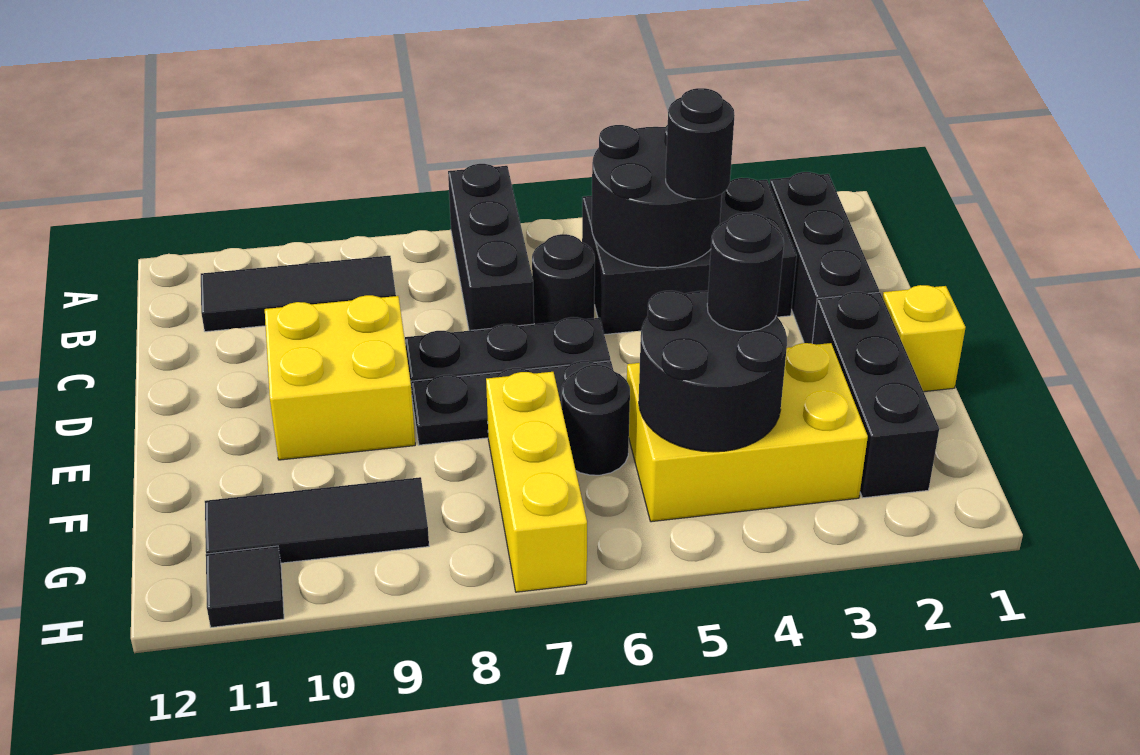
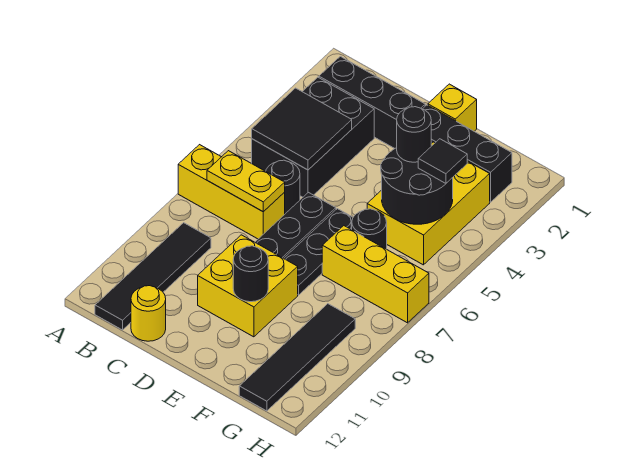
black 1x3 brick [448,164,534,331] -> yellow 1x3 brick [178,145,285,239]
black 2x2 round brick [592,125,722,268] -> black 2x2 tile [252,88,352,170]
none -> yellow 1x2 plate [207,151,285,212]
black 1x3 tile [201,256,396,332] -> black 1x4 tile [95,223,211,330]
black 1x1 round brick [666,88,735,199] -> black 1x1 round brick moved to [233,246,268,302]
none -> yellow 1x1 round brick [131,286,166,341]
black 1x3 tile [205,477,429,563] -> black 1x4 tile [239,304,355,411]
black 1x1 tile [206,546,284,627] -> black 1x1 tile moved to [418,139,467,183]

